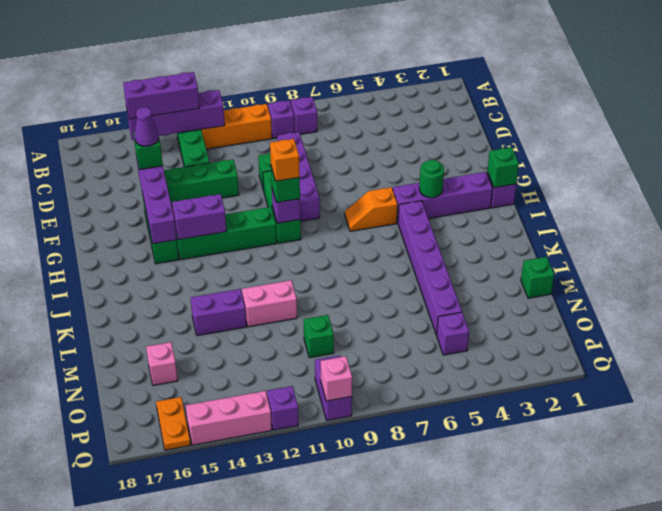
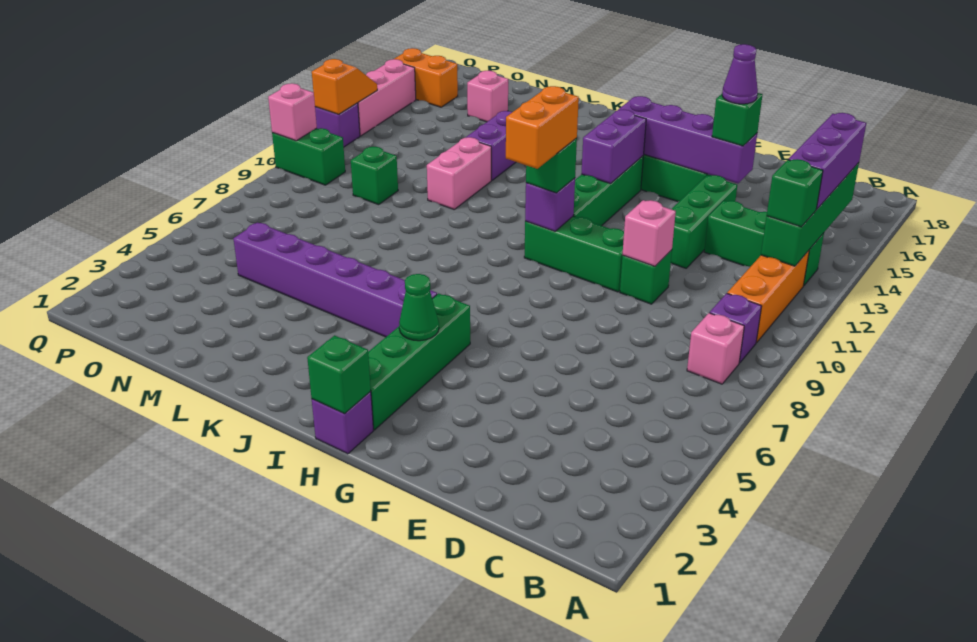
purple 1x1 brick [291,97,317,134] -> pink 1x1 brick [687,313,744,384]
purple 1x4 brick [126,90,225,140] -> green 1x4 brick [761,163,859,266]
purple 1x4 brick [277,132,320,221] -> none
none -> pink 1x1 brick [623,200,676,266]
purple 1x4 brick [393,172,493,223] -> green 1x4 brick [368,293,470,430]
green 1x1 round brick [419,160,444,198] -> green 1x1 cone [399,274,439,341]
orange 1x2 slope [345,187,397,231] -> orange 1x2 slope moved to [312,59,377,114]
orange 1x1 brick [270,139,300,181] -> orange 1x2 brick [506,86,579,169]
green 1x1 brick [521,257,554,298] -> green 1x1 brick moved to [767,159,823,227]
purple 1x1 brick [437,312,469,355] -> none
purple 1x2 brick [315,355,352,420] -> green 1x2 brick [272,128,345,185]
orange 1x2 plate [156,397,191,450] -> orange 1x2 brick [394,48,458,107]

